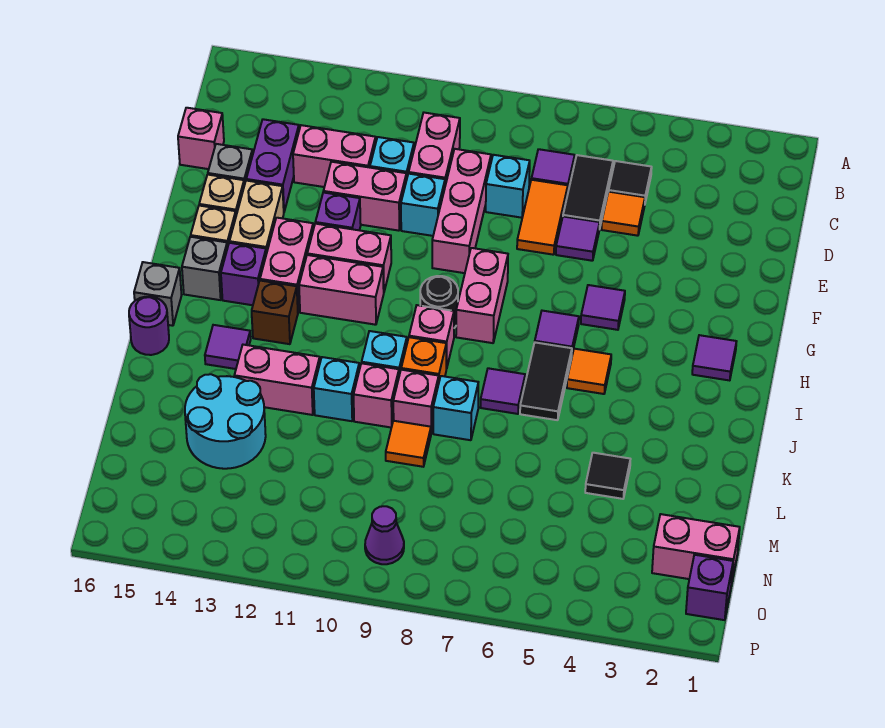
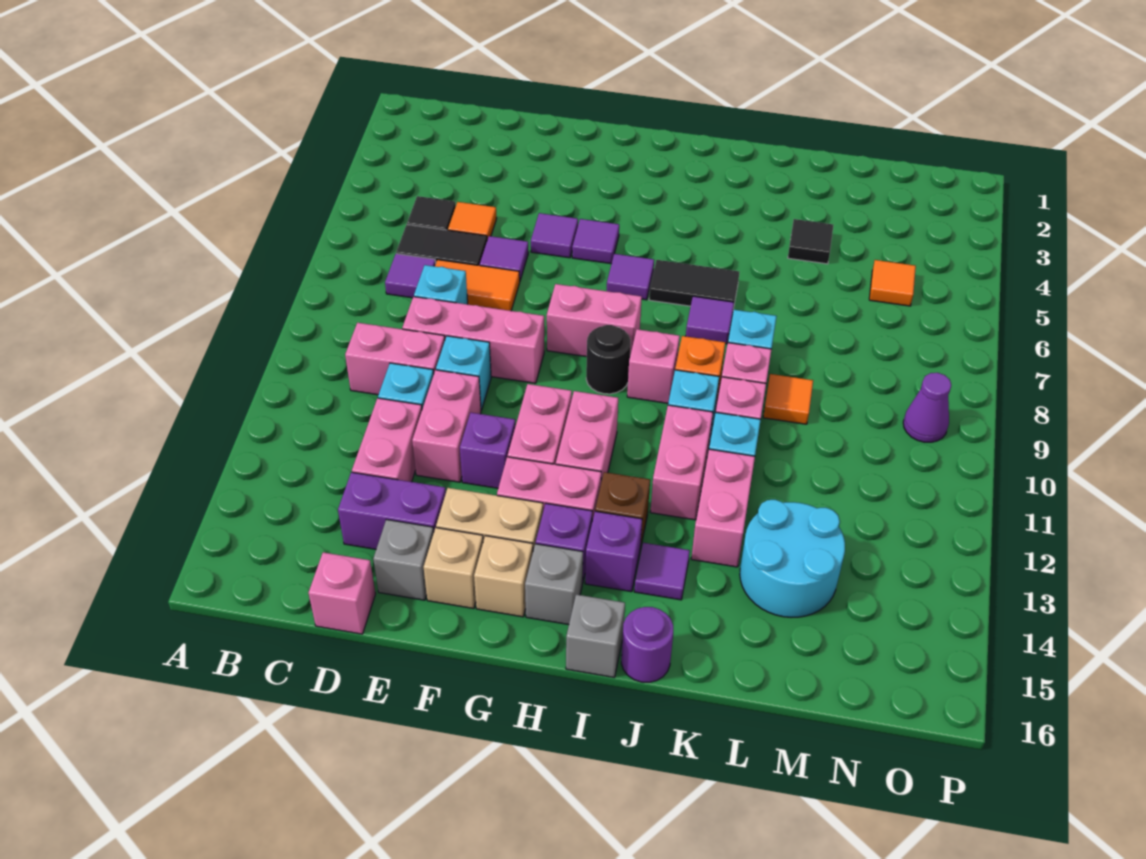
purple 1x1 tile [692,335,737,381] -> purple 1x1 tile moved to [531,213,578,258]
orange 1x1 tile [567,349,611,394] -> orange 1x1 tile moved to [869,260,916,306]
pink 1x2 brick [652,514,740,584] -> pink 1x2 brick moved to [650,405,713,520]
purple 1x1 brick [686,555,733,620] -> purple 1x1 brick moved to [585,511,642,592]

